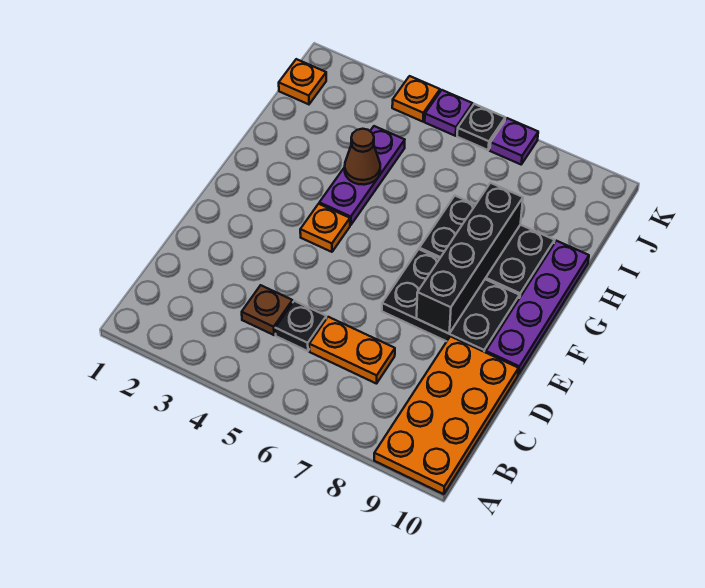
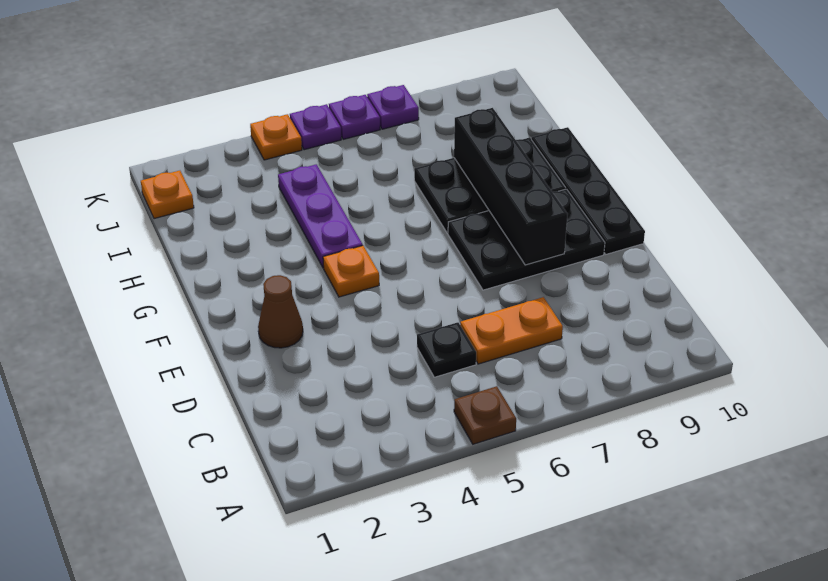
orange 2x4 plate [374,336,519,494] -> none
brown 1x1 plate [242,285,293,335] -> brown 1x1 plate moved to [454,386,516,444]
purple 1x4 plate [486,241,589,375] -> black 1x4 plate [532,127,645,254]
brown 1x1 cone [345,129,380,185] -> brown 1x1 cone moved to [258,275,303,348]
black 1x1 plate [457,104,505,150] -> purple 1x1 plate [329,95,380,139]

